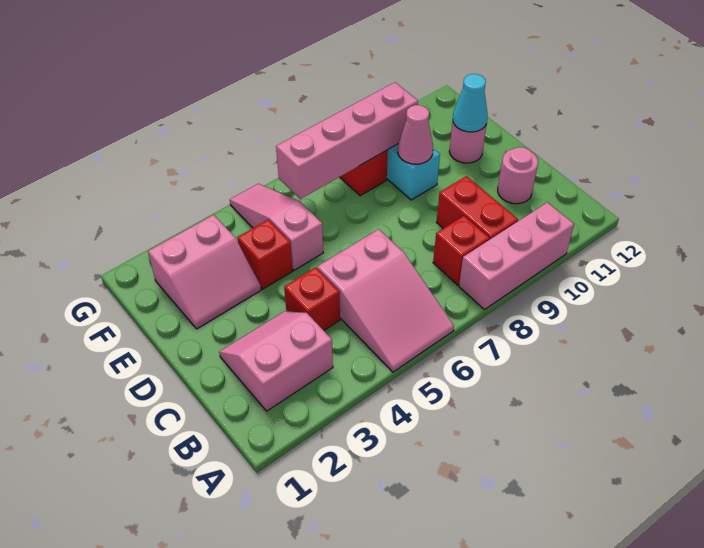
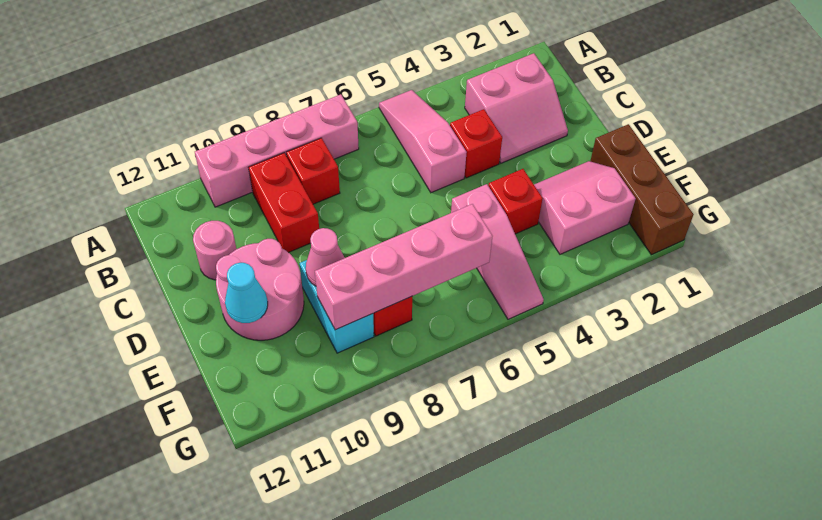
pink 2x3 slope [317,229,454,372] -> pink 1x3 slope [379,90,467,193]
pink 1x3 brick [459,202,574,310] -> pink 1x4 brick [195,94,359,207]
none -> brown 1x3 brick [590,124,694,255]
pink 1x1 round brick [449,122,486,163] -> pink 2x2 round brick [216,239,304,340]

